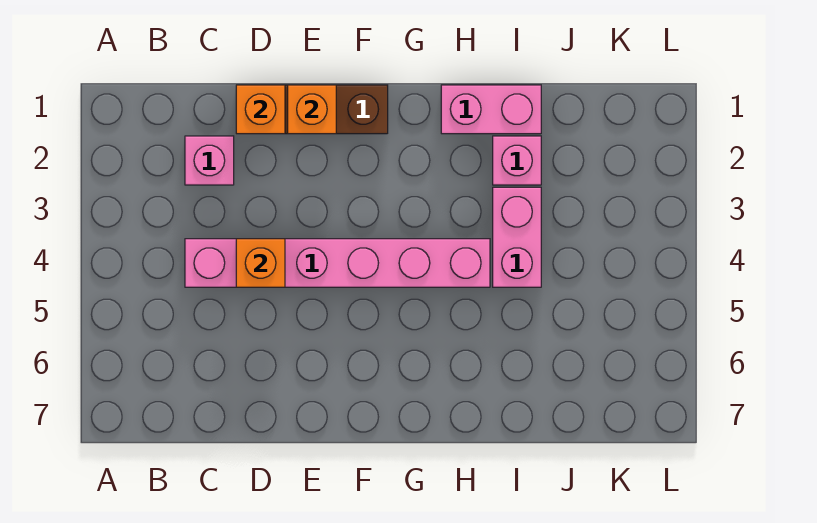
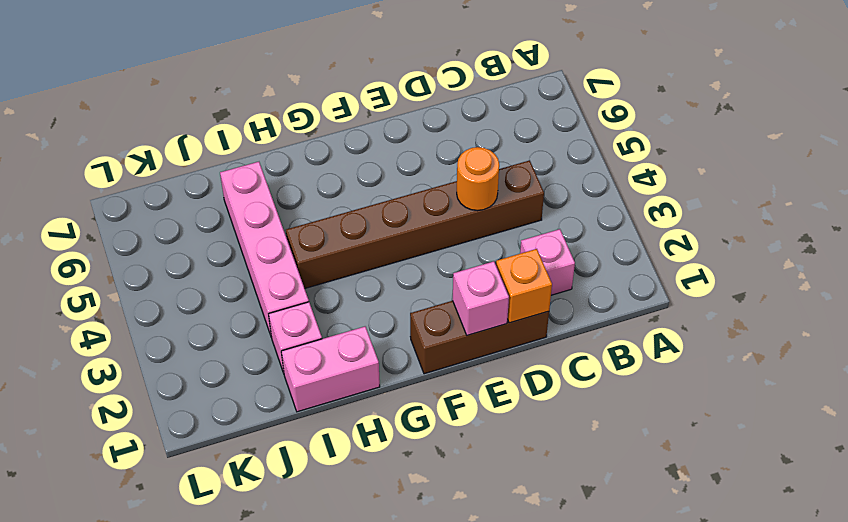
pink 1x6 brick [185,239,490,287] -> brown 1x6 brick [286,160,544,288]
orange 1x1 brick [236,239,285,287] -> orange 1x1 round brick [457,147,499,211]
orange 1x1 brick [288,85,336,134] -> pink 1x1 brick [453,261,509,335]
pink 1x2 brick [493,187,541,287] -> pink 1x4 brick [220,162,309,335]

